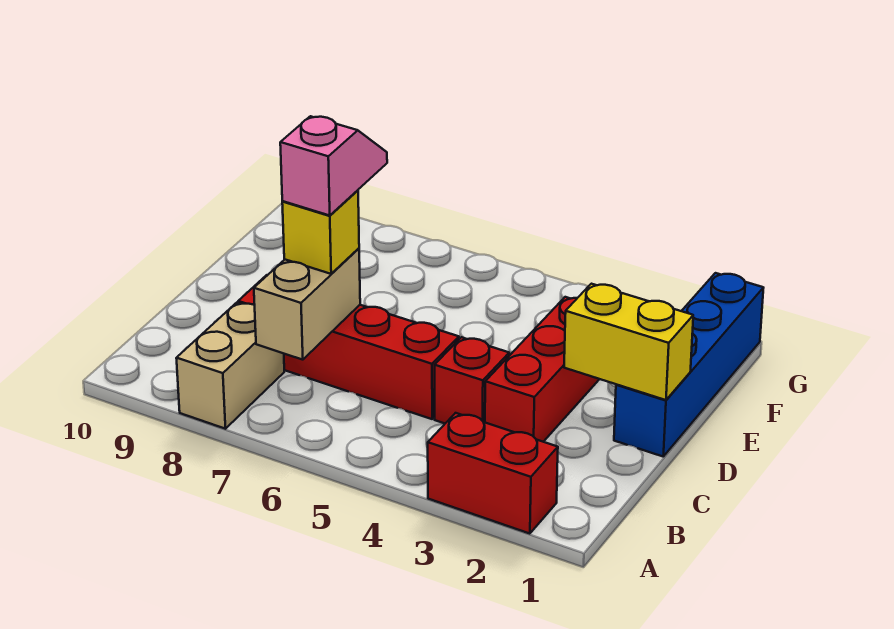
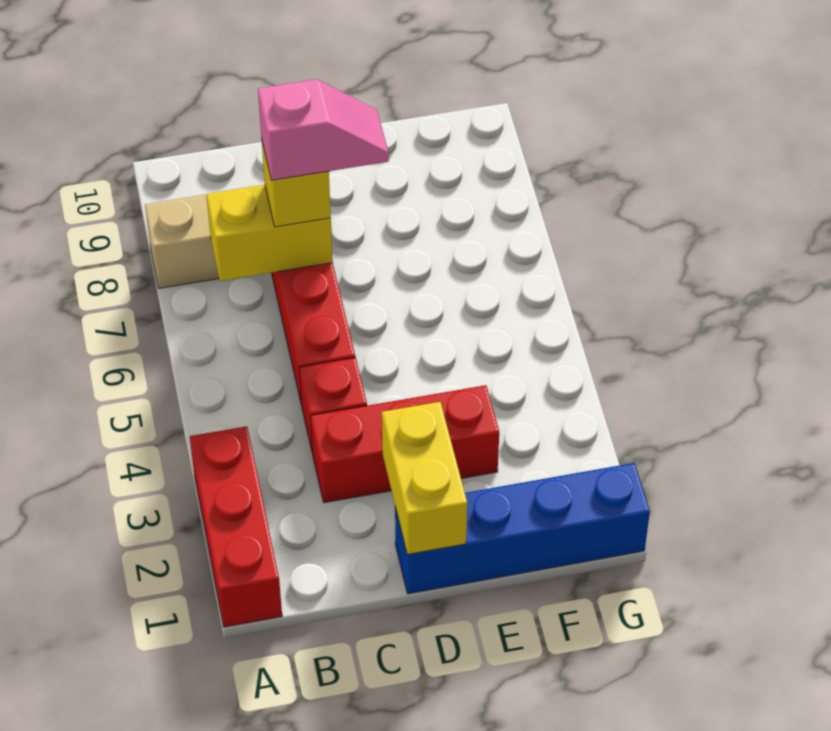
red 1x2 brick [428,413,558,534] -> red 1x3 brick [190,426,282,627]
tan 1x2 brick [254,248,360,360] -> yellow 1x2 brick [206,185,333,281]

